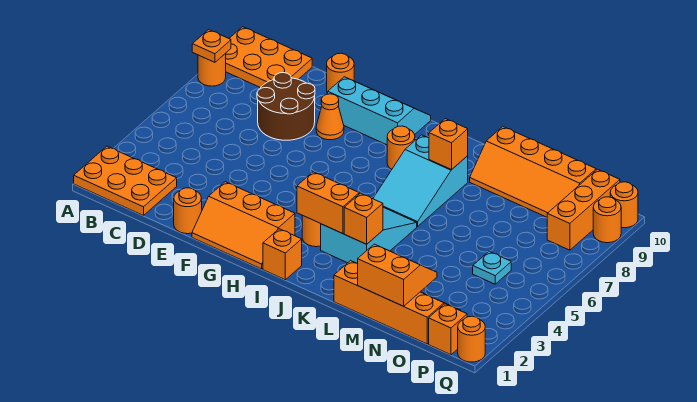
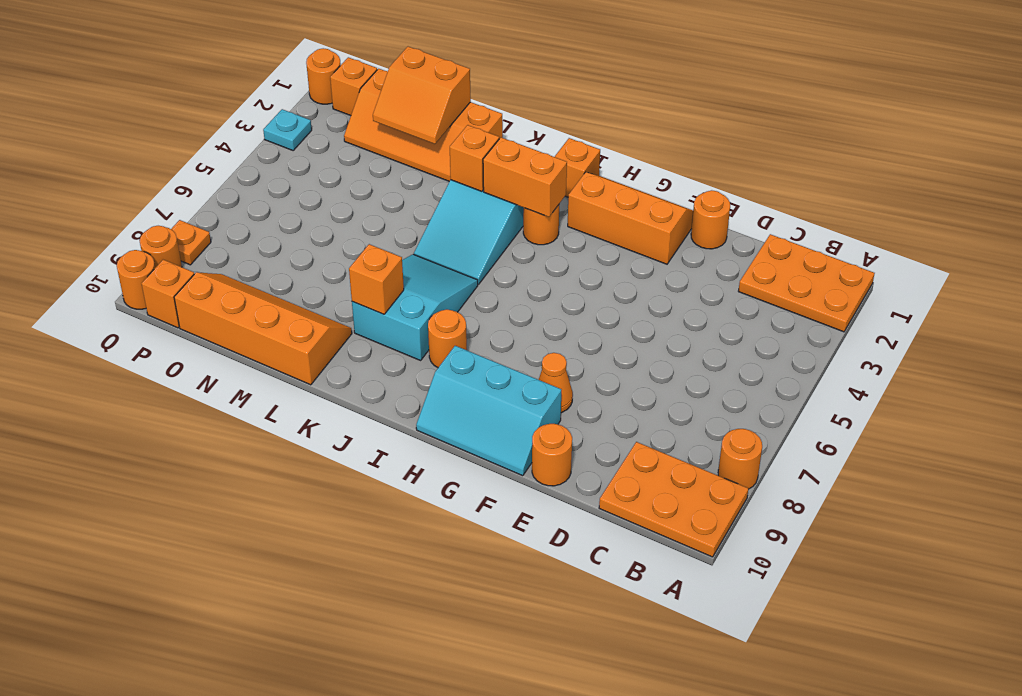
orange 1x1 plate [192,30,231,62] -> orange 1x1 plate moved to [171,220,211,265]
brown 2x2 round brick [257,73,315,140] -> none
cyan 1x1 plate [473,251,511,284] -> cyan 1x1 plate moved to [263,109,312,150]
orange 1x3 brick [547,169,620,250] -> orange 1x1 brick [141,260,194,328]

